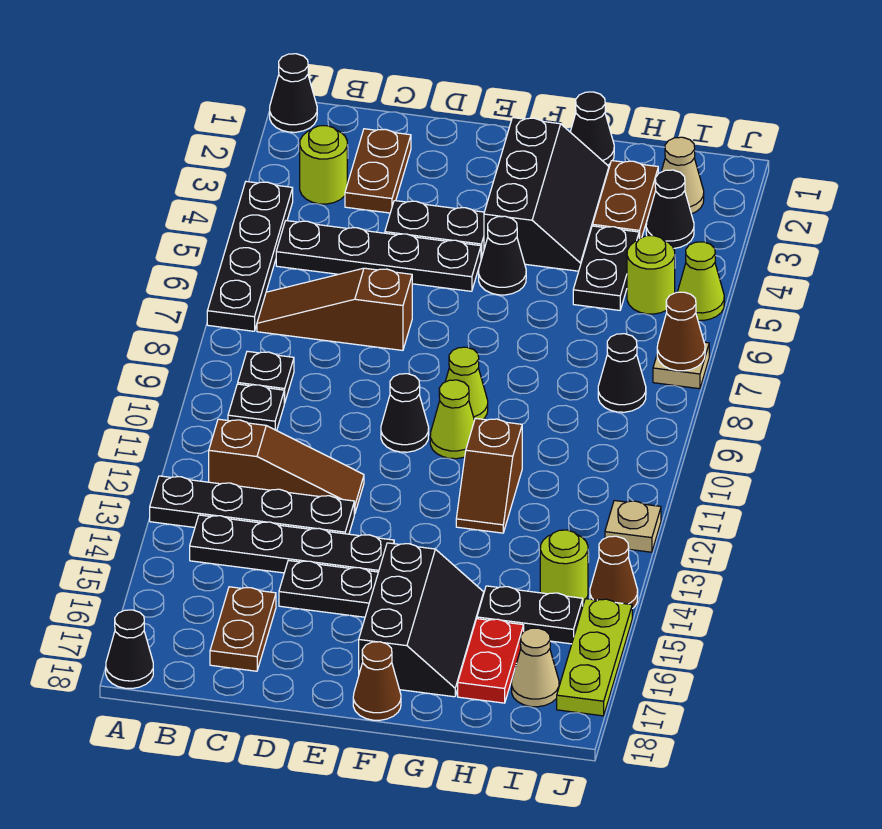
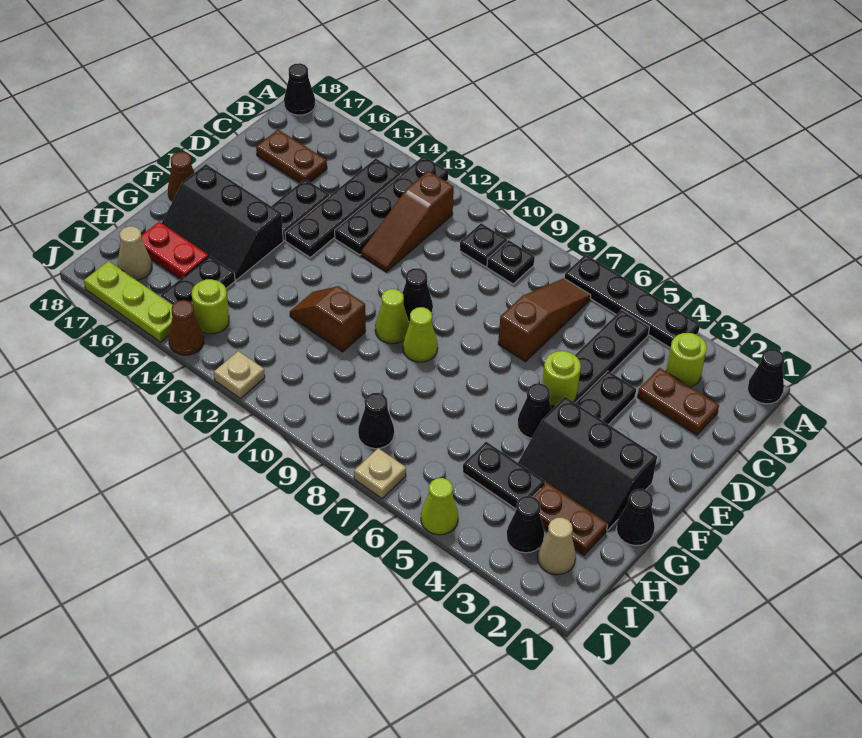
lime 1x1 round brick [627,236,675,314] -> lime 1x1 round brick moved to [542,351,581,406]
brown 1x1 cone [657,292,705,371] -> none

